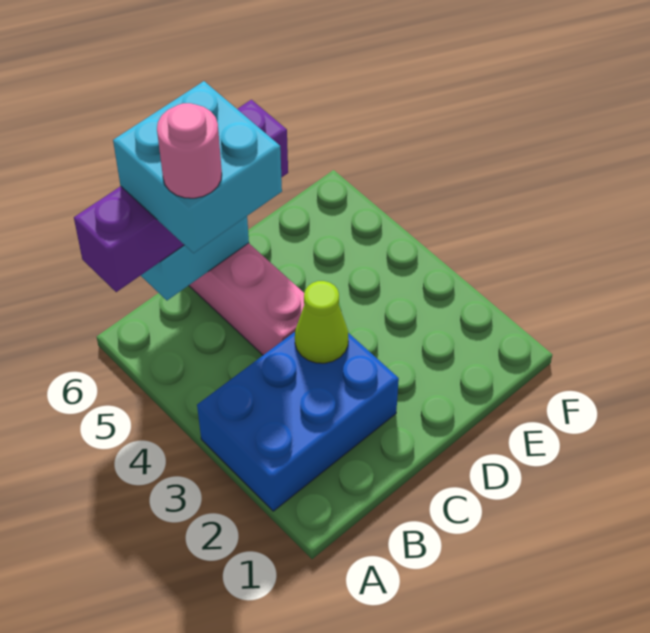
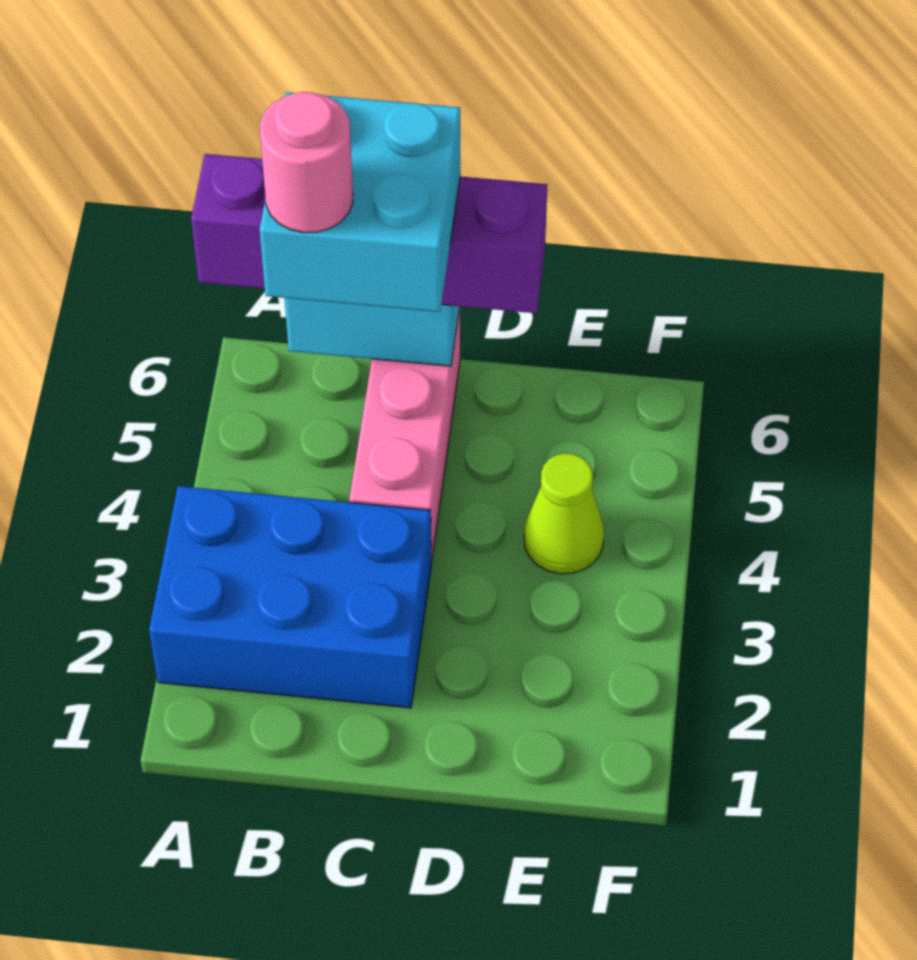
lime 1x1 cone [295,281,348,363] -> lime 1x1 cone moved to [524,453,604,574]

